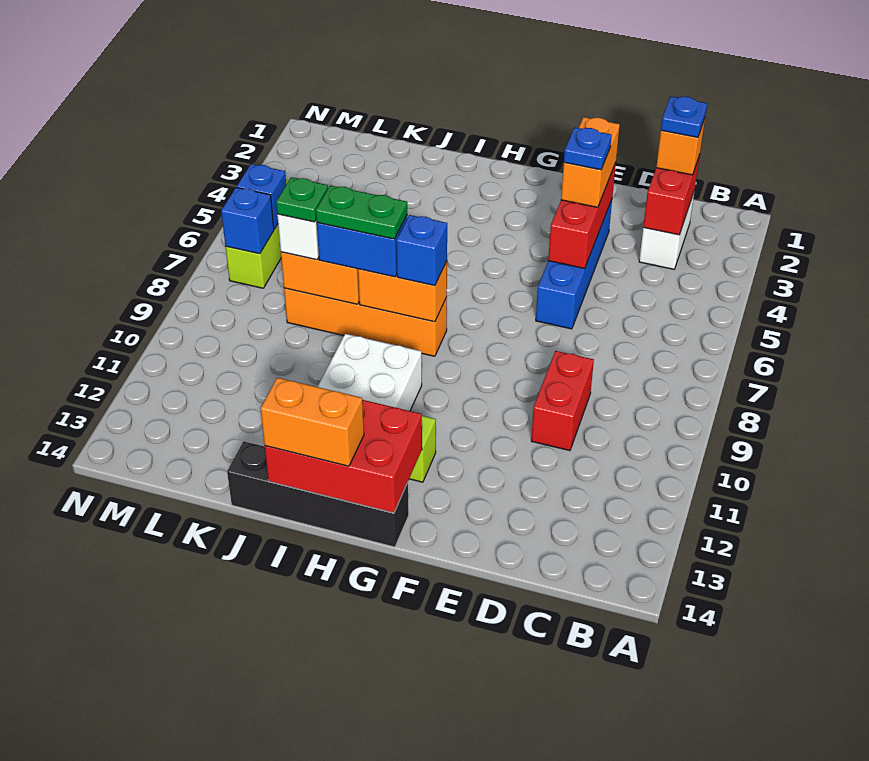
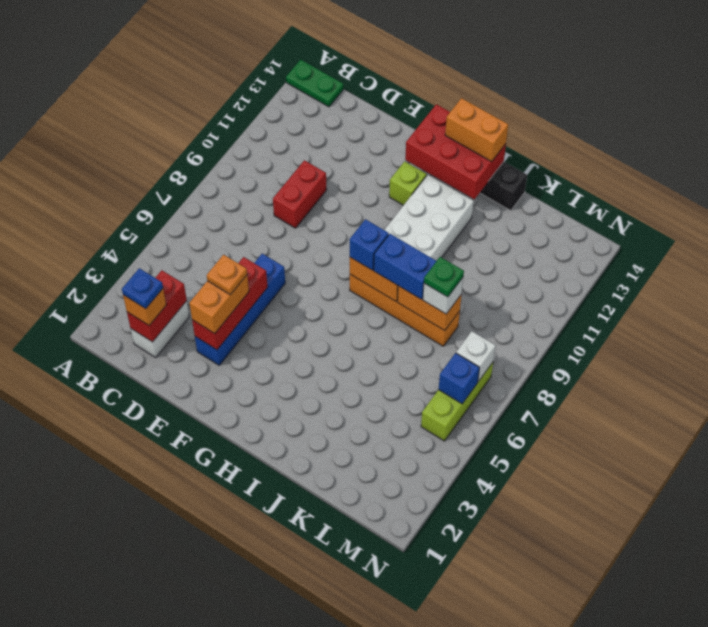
blue 1x1 plate [564,127,612,170] -> orange 1x1 plate [207,255,247,295]
green 1x2 plate [316,185,407,239] -> green 1x2 plate moved to [286,60,343,107]
blue 1x1 brick [221,187,274,254] -> white 1x1 brick [456,331,496,382]

